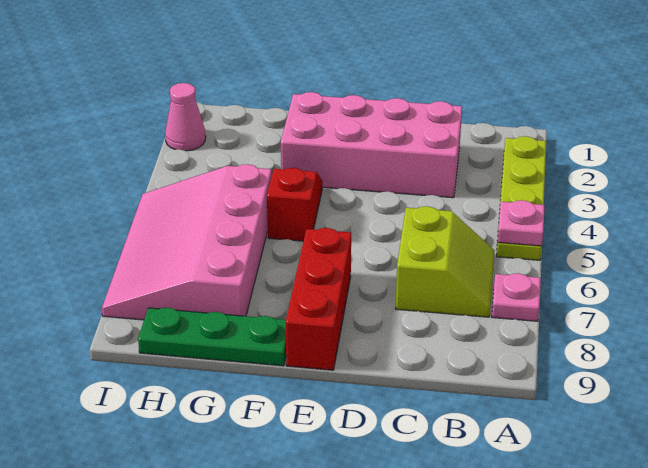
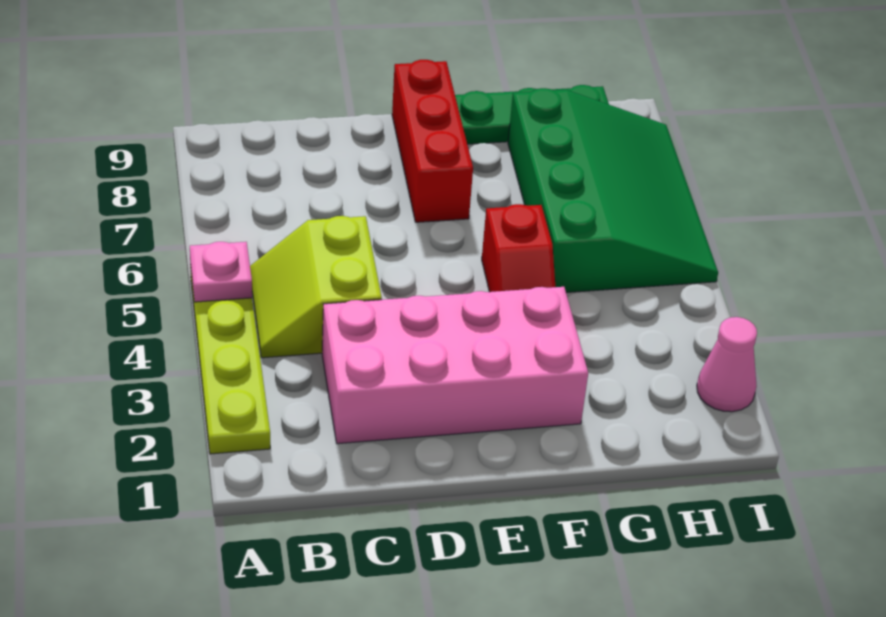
pink 1x1 plate [492,273,541,321] -> none
lime 2x2 slope [396,206,495,317] -> lime 2x2 slope moved to [250,216,382,358]
pink 3x4 slope [102,164,272,320] -> green 3x4 slope [508,88,718,293]

